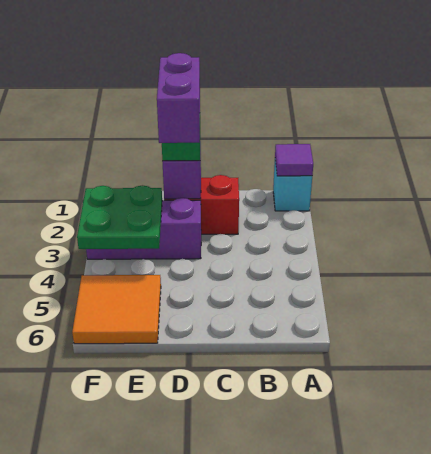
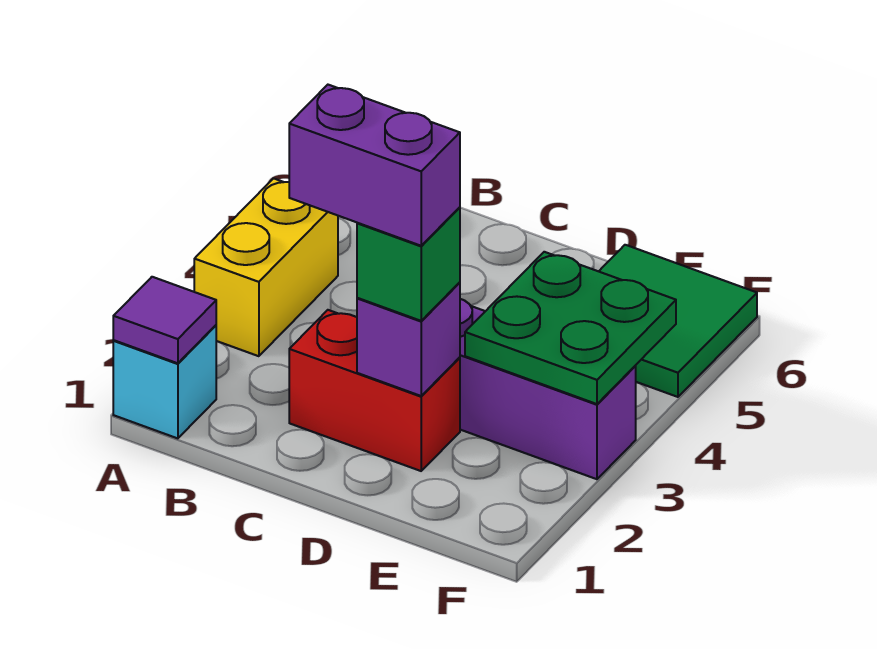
none -> yellow 1x2 brick [194,178,338,356]
purple 1x2 brick [157,53,200,143] -> purple 1x2 brick turned to [289,85,460,246]
orange 2x2 tile [72,275,161,344] -> green 2x2 tile [599,245,757,397]

